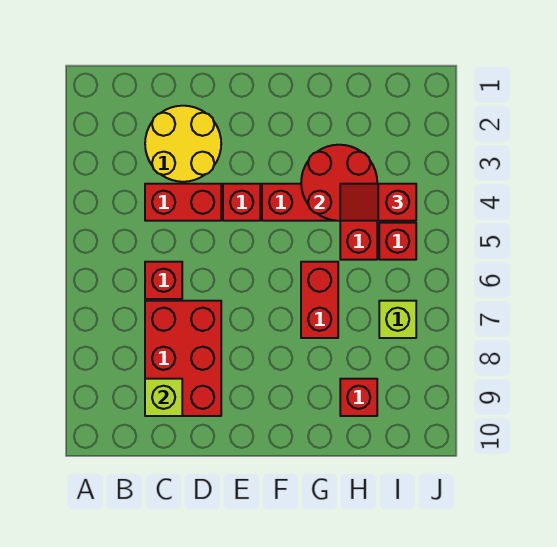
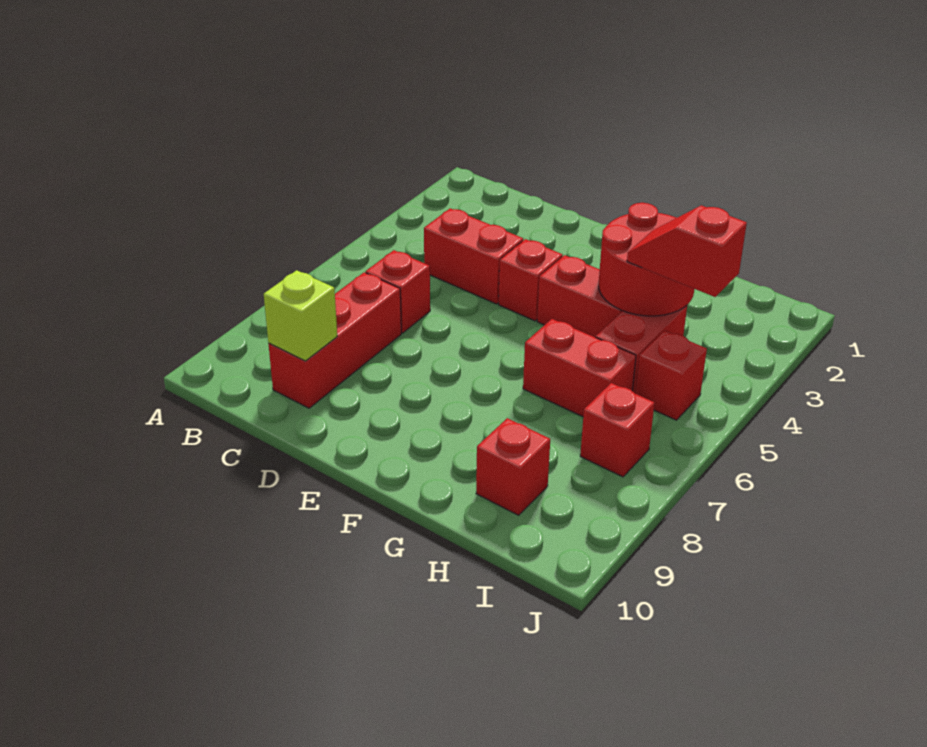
yellow 2x2 round brick [145,106,221,182] -> none
red 2x3 brick [145,301,221,416] -> red 1x3 brick [269,272,401,408]
red 1x2 brick [301,262,338,338] -> red 1x2 brick turned to [523,319,636,417]
lime 1x1 brick [379,301,416,338] -> red 1x1 brick [580,383,655,477]

